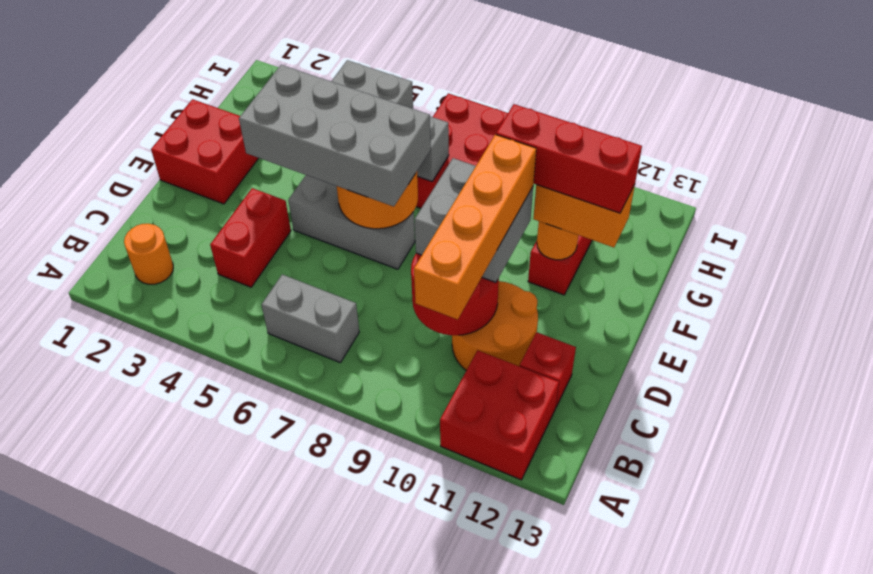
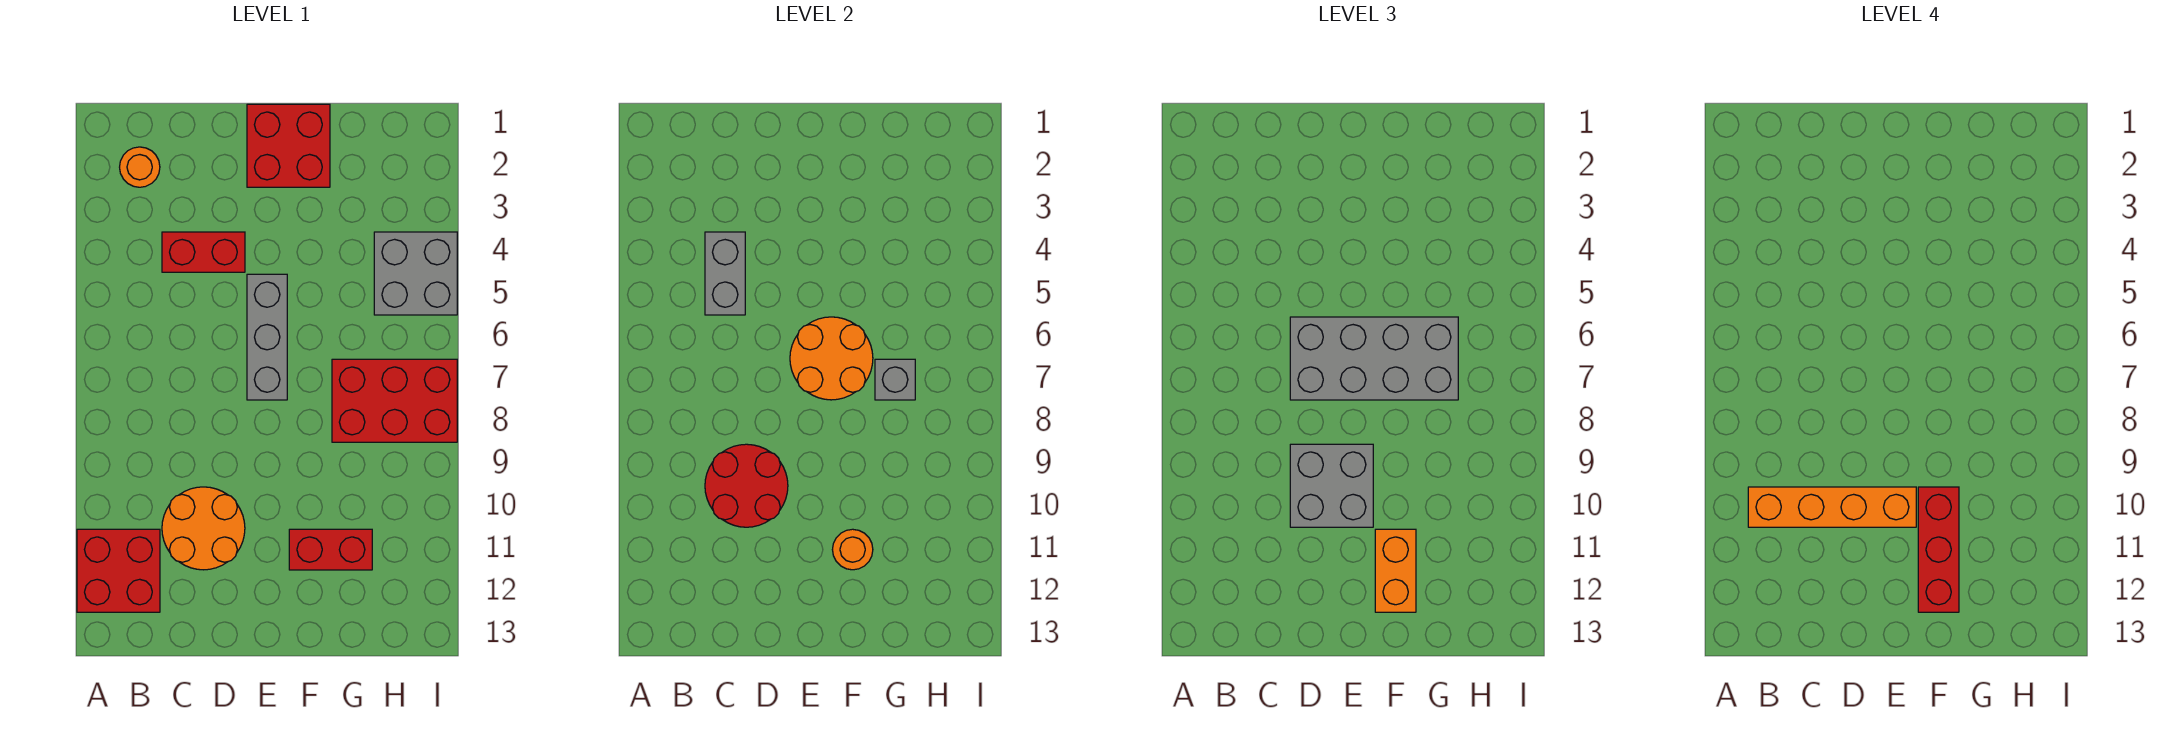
grey 1x2 brick [262,274,359,362] -> grey 1x2 brick moved to [705,232,745,315]
red 1x1 brick [520,332,576,407] -> none
grey 2x4 brick [239,65,431,206] -> grey 2x4 brick turned to [1290,317,1458,400]

